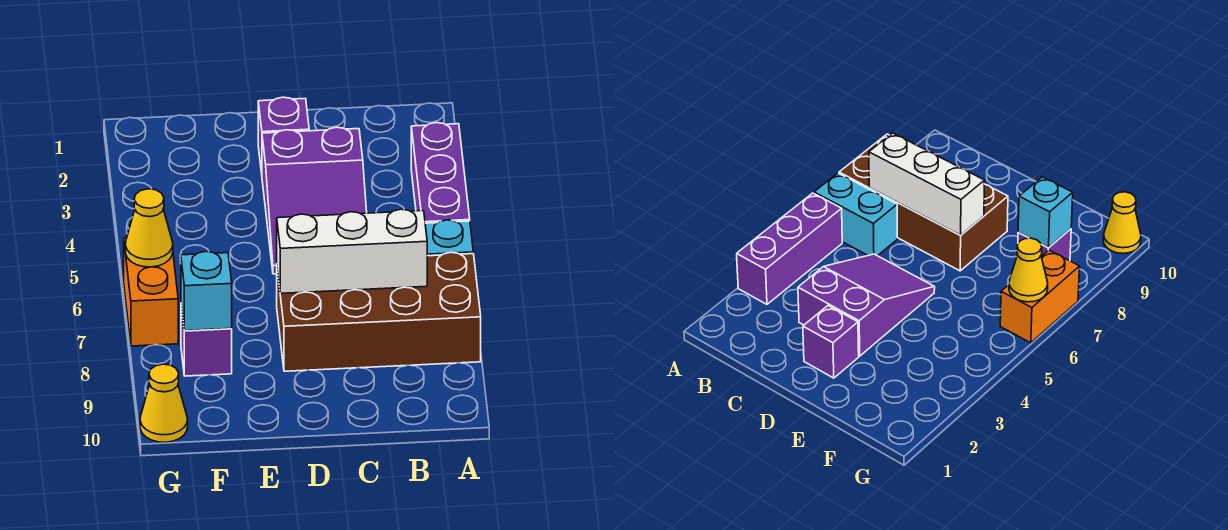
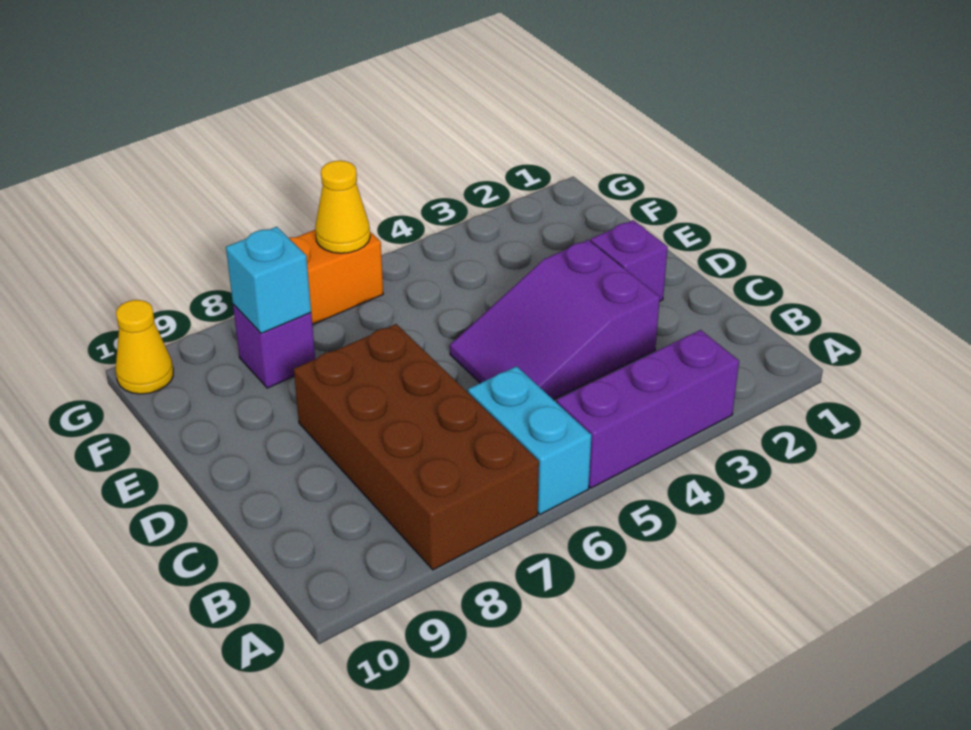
white 1x3 brick [277,209,427,293] -> none

